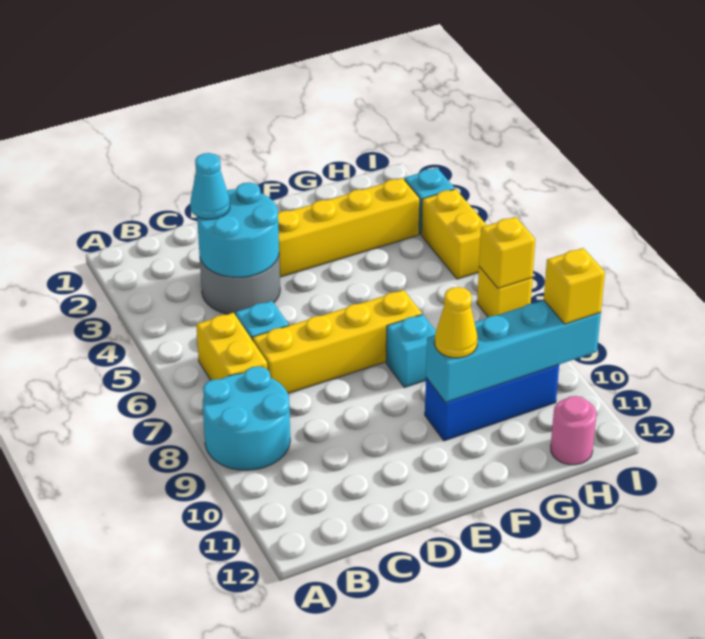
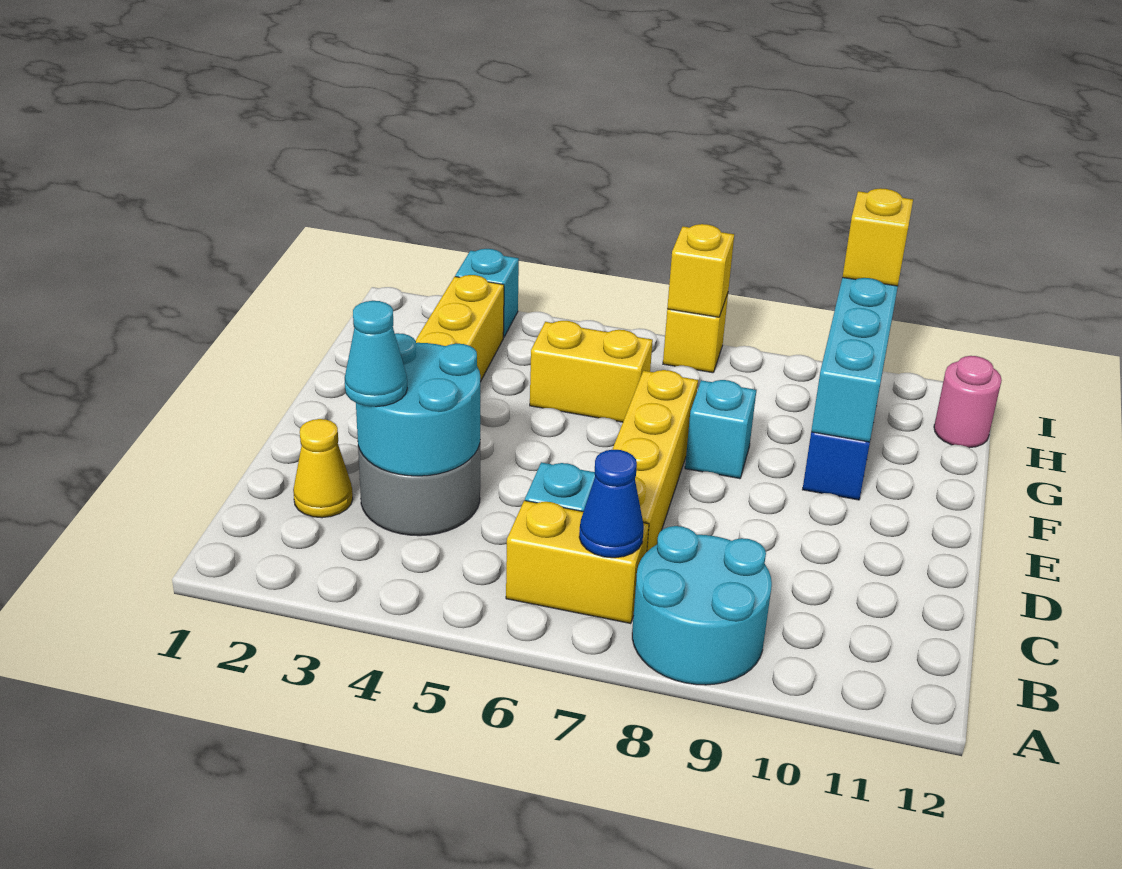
none -> blue 1x1 cone [579,450,644,558]
yellow 1x1 cone [435,287,477,358] -> yellow 1x1 cone moved to [293,419,353,518]
yellow 1x2 brick [421,189,487,279] -> yellow 1x2 brick moved to [530,321,653,422]

